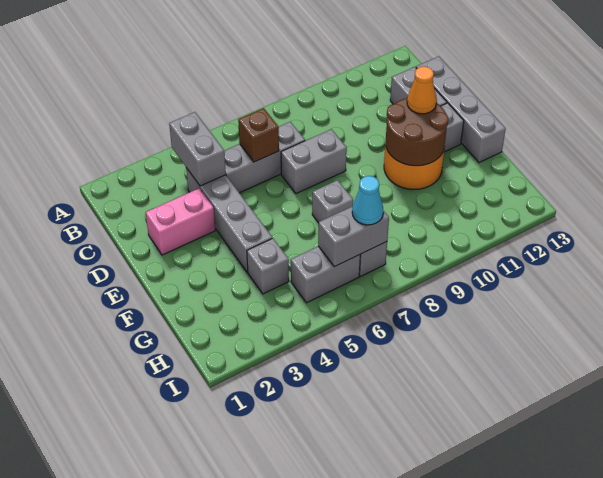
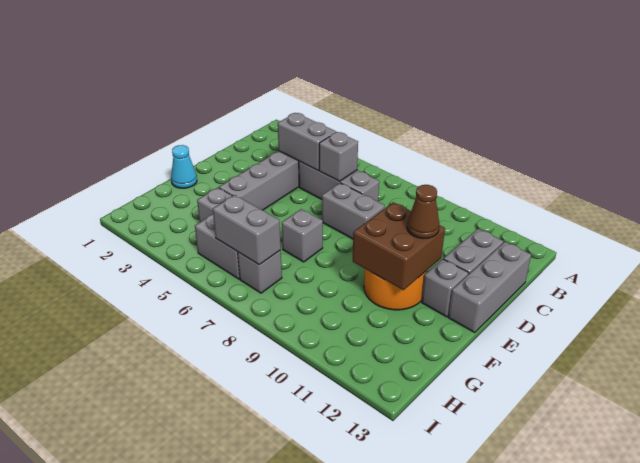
grey 1x2 brick [169,112,226,186] -> grey 1x2 brick turned to [278,113,336,171]
brown 1x1 brick [238,108,279,162] -> grey 1x1 brick [319,132,358,181]
grey 1x4 brick [416,56,506,163] -> grey 1x3 brick [448,242,531,333]
pink 1x2 brick [146,188,215,255] -> none
brown 2x2 round brick [385,98,449,166] -> brown 2x2 brick [353,202,445,290]
orange 1x1 cone [407,66,437,114] -> brown 1x1 cone [407,185,439,239]
cyan 1x1 cone [352,176,383,225] -> cyan 1x1 cone moved to [171,145,197,188]

